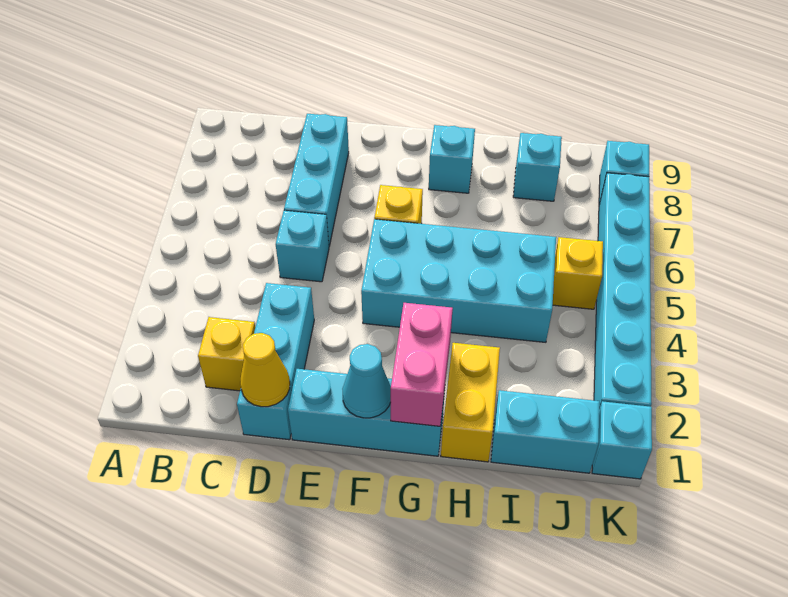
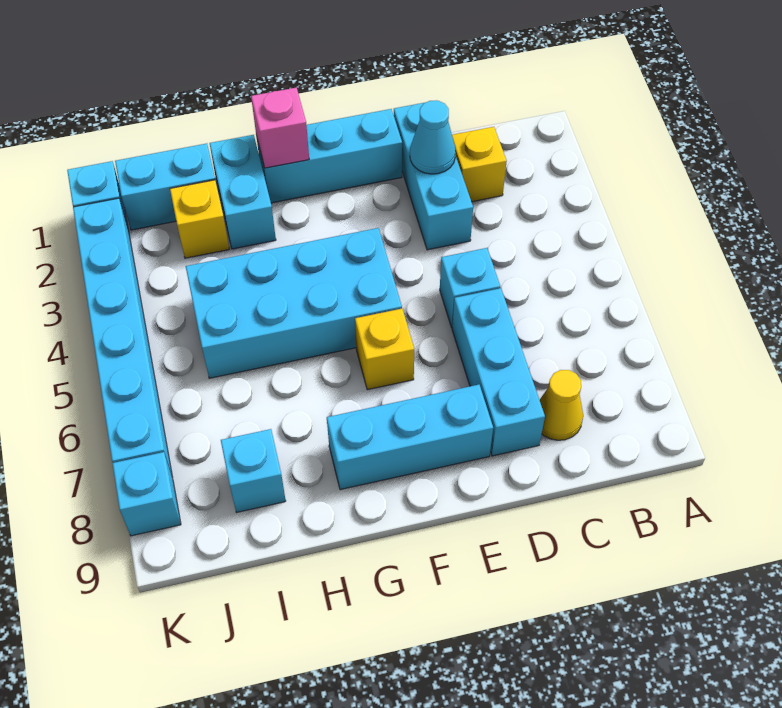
yellow 1x1 cone [240,333,290,407] -> yellow 1x1 cone moved to [540,370,583,440]
cyan 1x1 cone [343,344,391,418] -> cyan 1x1 cone moved to [410,101,456,174]
pink 1x2 brick [391,303,453,426] -> pink 1x1 brick [251,88,309,168]
cyan 1x1 brick [429,125,475,193] -> cyan 1x3 brick [327,385,493,490]
yellow 1x2 brick [441,343,500,462] -> cyan 1x2 brick [210,135,276,249]
yellow 1x1 brick [553,237,603,309] -> yellow 1x1 brick moved to [170,180,229,258]

